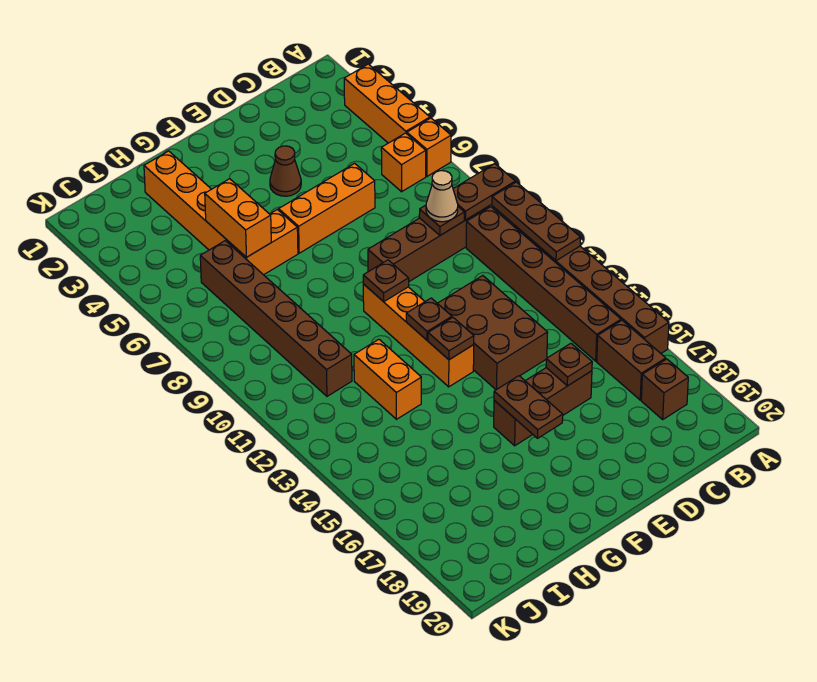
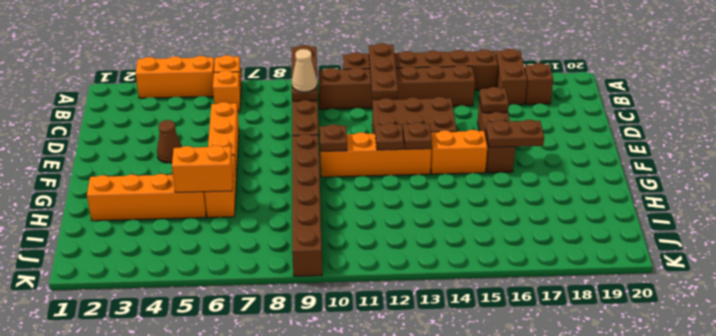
brown 1x3 plate [492,182,581,261] -> brown 1x3 plate turned to [369,43,398,99]
brown 1x2 brick [597,320,666,400] -> brown 1x2 brick turned to [496,49,527,105]
orange 1x2 brick [354,339,421,419] -> orange 1x2 brick moved to [431,130,487,174]
brown 1x6 brick [200,241,352,396] -> brown 1x6 brick turned to [292,134,322,276]

